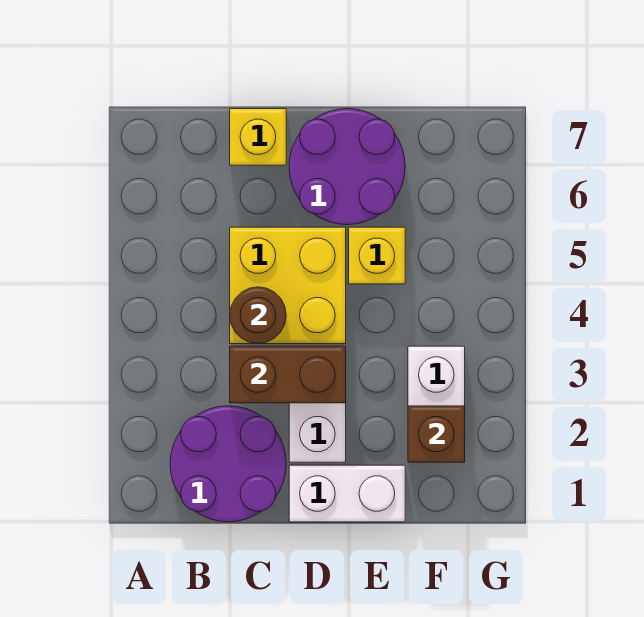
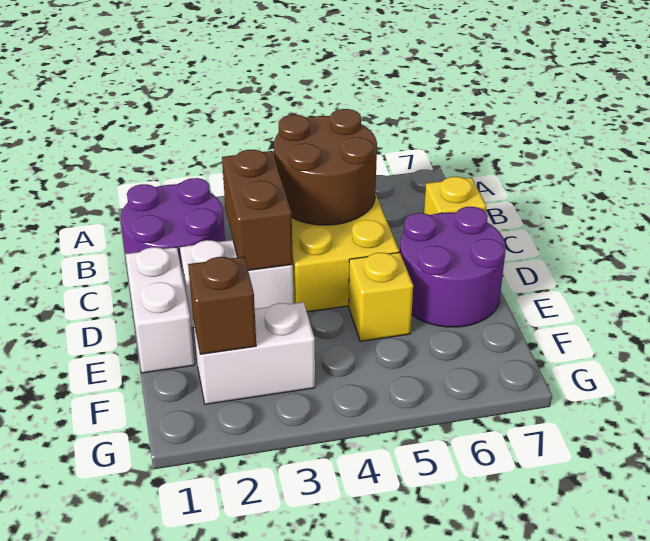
brown 1x1 round brick [230,287,286,344] -> brown 2x2 round brick [274,109,377,225]

